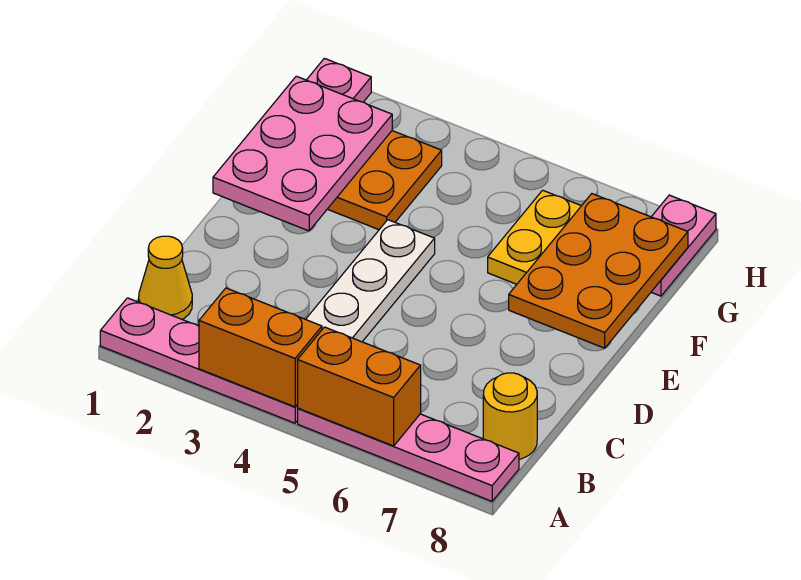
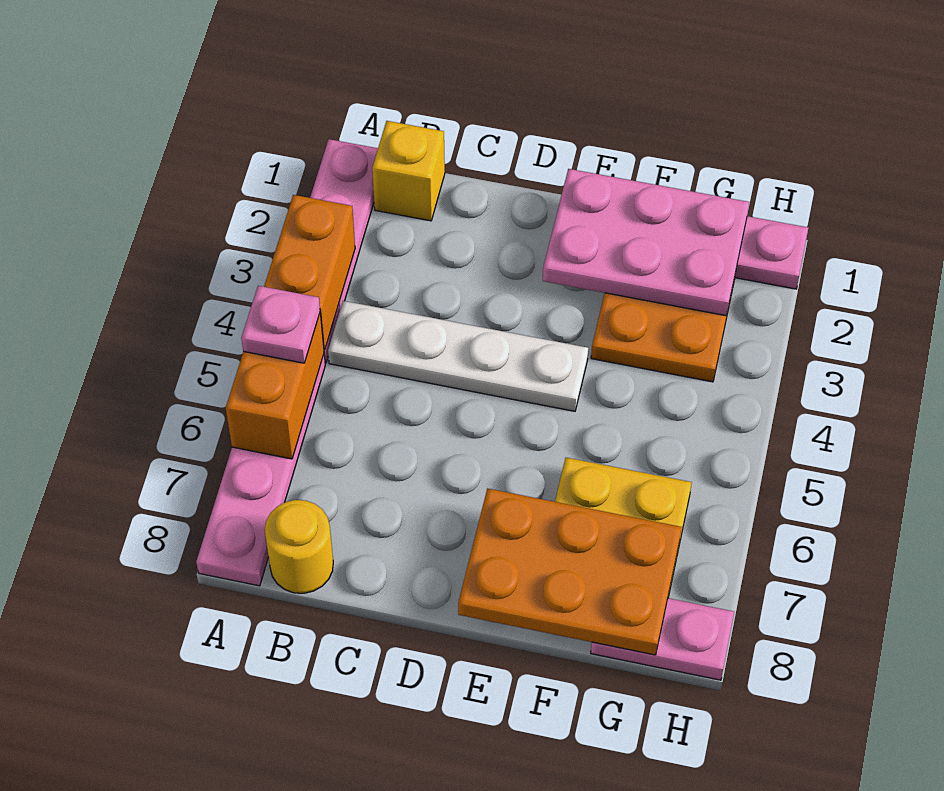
none -> pink 1x1 plate [241,286,320,363]
yellow 1x1 cone [139,236,192,320] -> yellow 1x1 brick [372,121,445,221]

